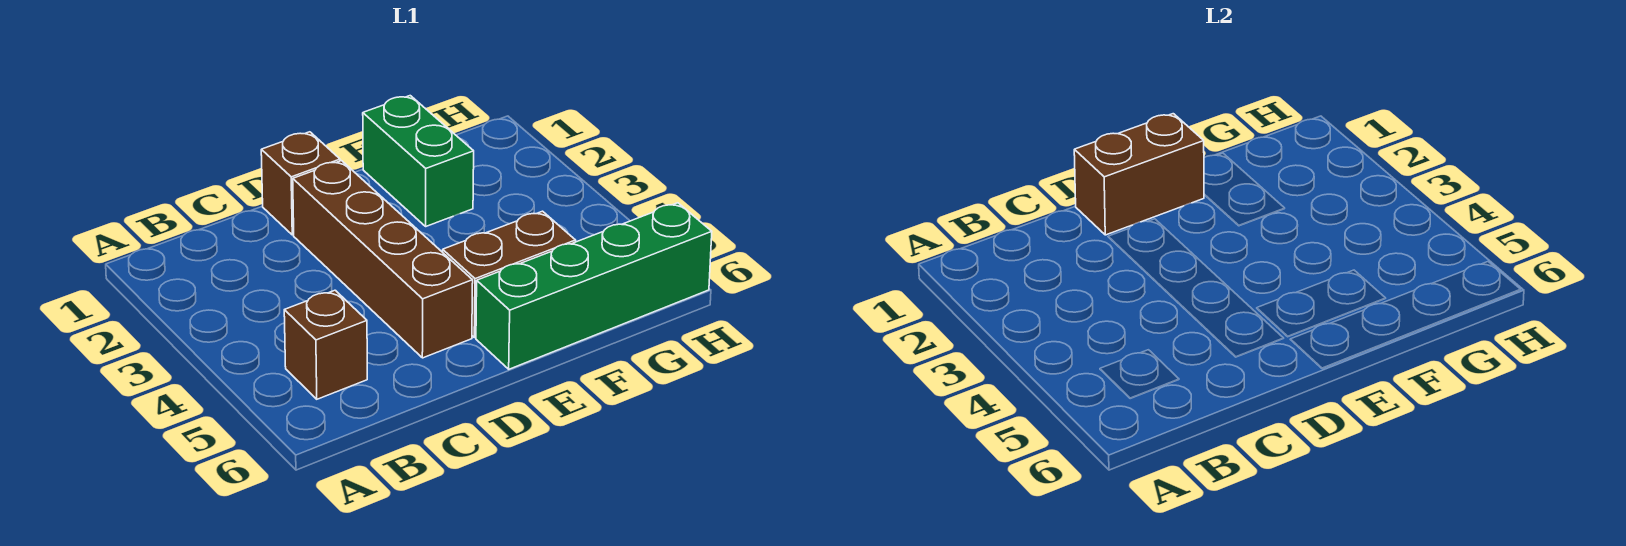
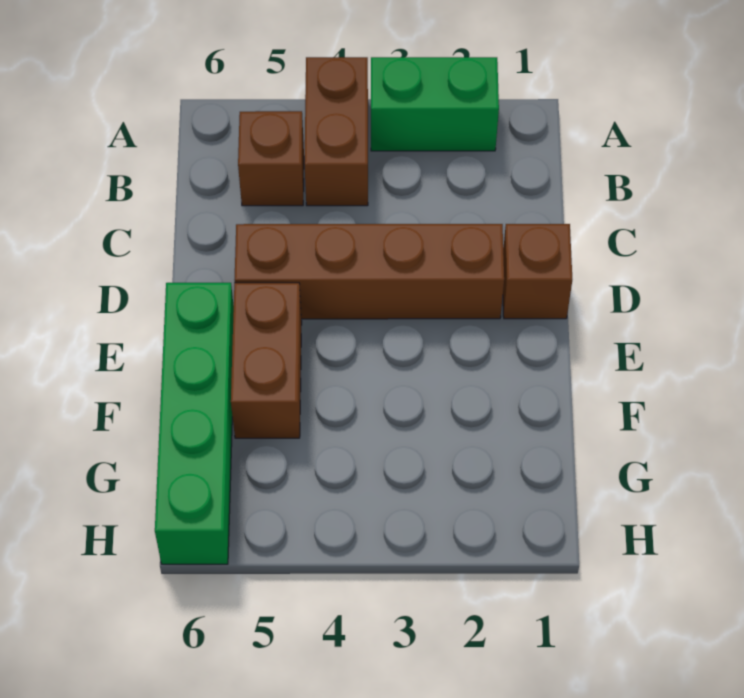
brown 1x2 brick [1074,114,1204,235] -> brown 1x2 brick moved to [304,57,368,206]
green 1x2 brick [363,96,474,226] -> green 1x2 brick moved to [371,57,499,151]

